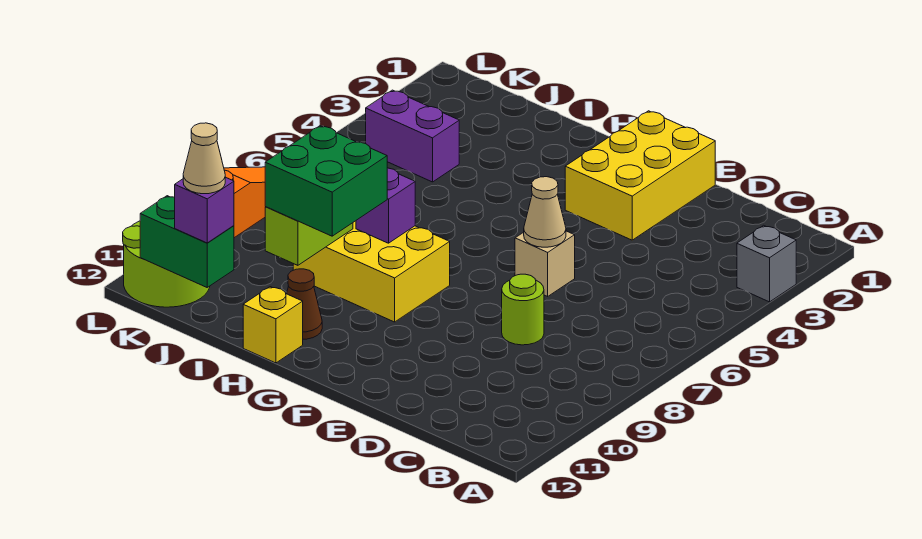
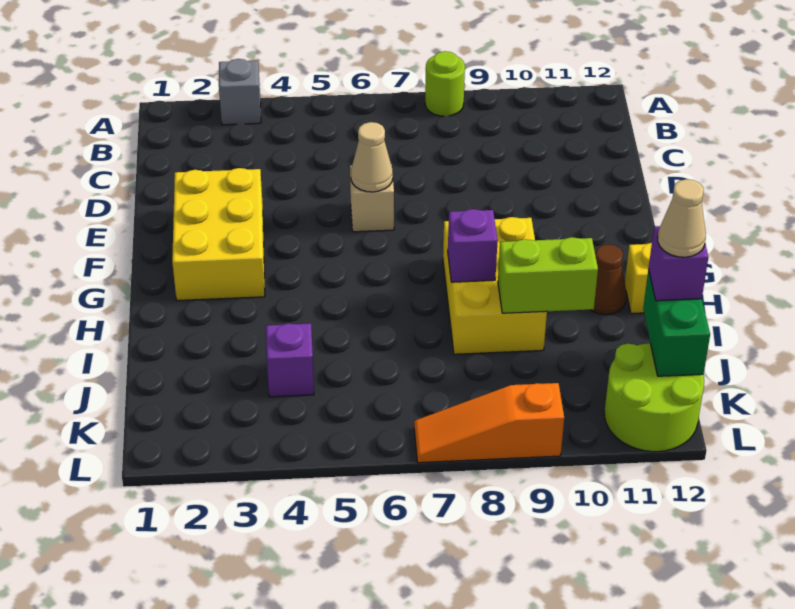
lime 1x1 round brick [502,274,544,345] -> lime 1x1 round brick moved to [425,51,465,116]
yellow 2x3 brick [565,111,715,240] -> yellow 2x3 brick turned to [172,168,265,301]
green 2x2 brick [265,126,387,236] -> none
purple 1x2 brick [366,90,459,182] -> purple 1x1 brick [266,323,314,397]

